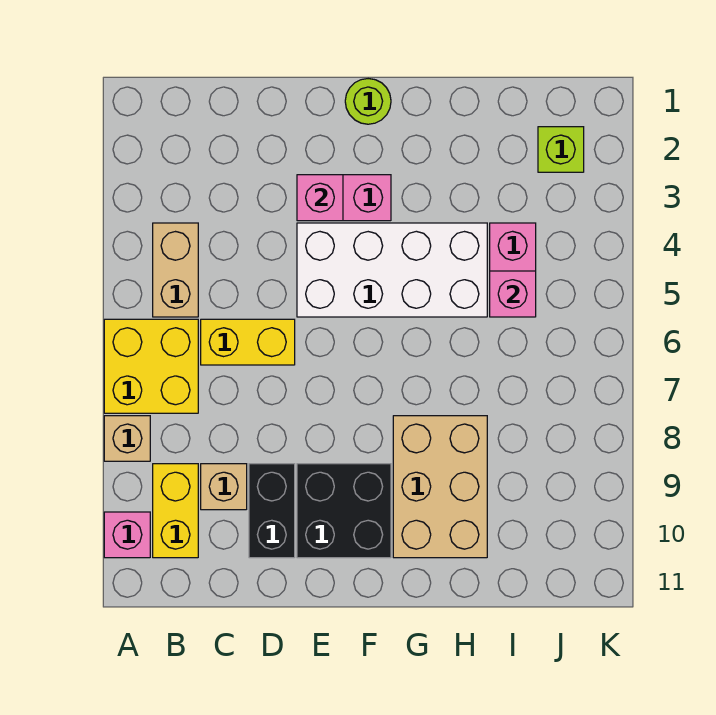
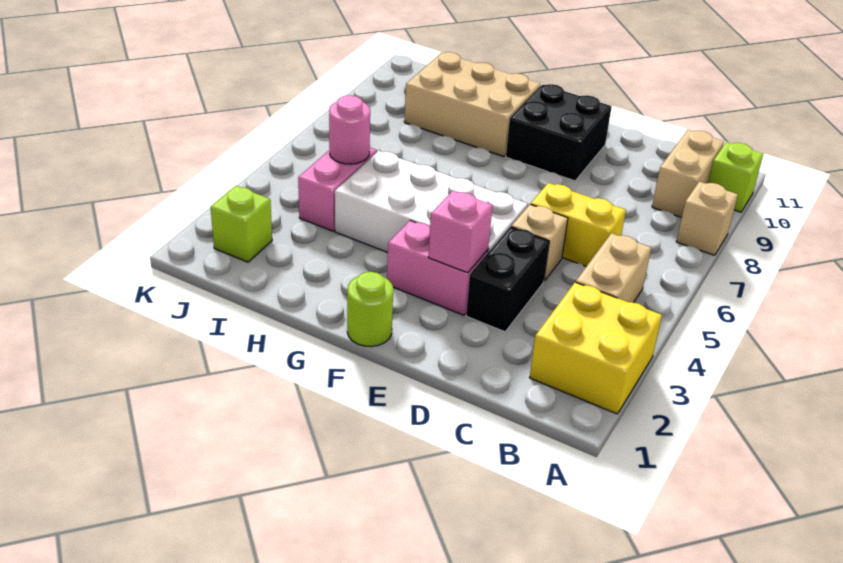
yellow 2x2 brick [104,319,198,413] -> yellow 2x2 brick moved to [530,282,662,414]
pink 1x1 brick [104,512,150,558] -> lime 1x1 brick [708,142,763,212]
yellow 1x2 brick [153,464,198,558] -> tan 1x2 brick [652,130,724,217]
tan 1x1 brick [201,464,247,510] -> tan 1x1 brick moved to [511,204,568,281]
black 1x2 brick [249,464,295,558] -> black 1x2 brick moved to [466,227,549,332]
tan 2x3 brick [393,416,487,558] -> tan 2x3 brick turned to [404,52,541,157]
pink 1x1 brick [490,271,536,317] -> pink 1x1 round brick [329,95,370,164]

